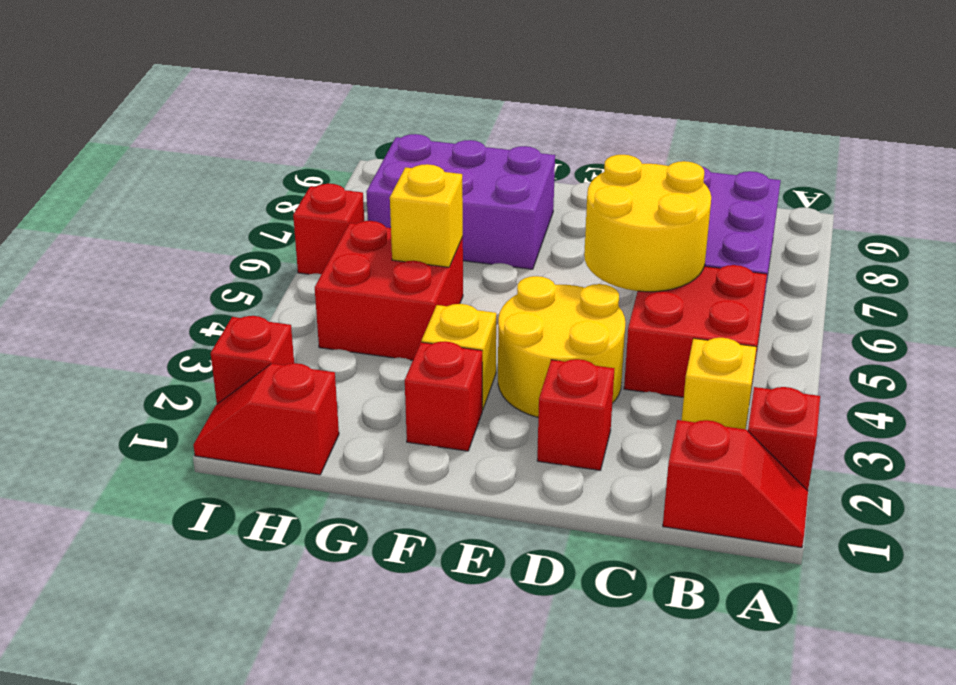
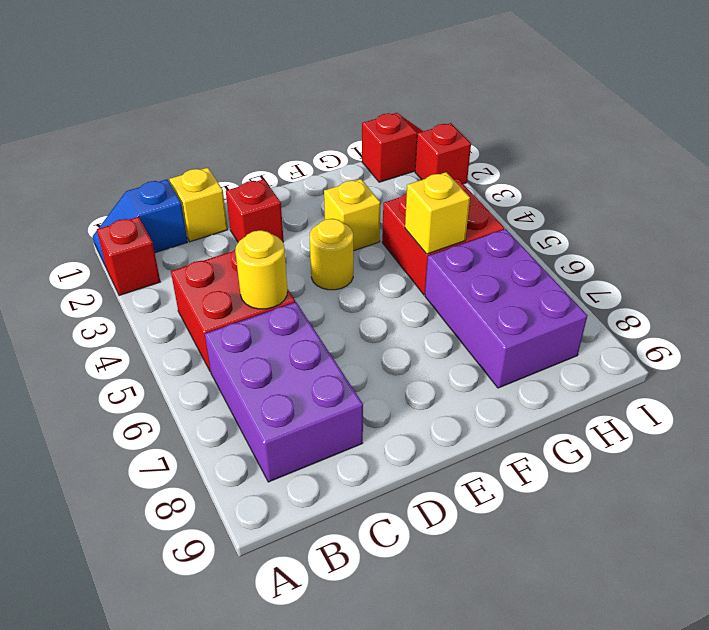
red 1x2 slope [663,420,808,548] -> blue 1x2 slope [93,179,188,266]
yellow 1x1 brick [682,338,756,429] -> yellow 1x1 brick moved to [169,168,228,242]
yellow 2x2 round brick [584,155,711,292] -> yellow 1x1 round brick [235,230,287,309]
yellow 2x2 round brick [498,276,625,417] -> yellow 1x1 round brick [310,219,353,290]
red 1x1 brick [405,341,482,451] -> none
purple 2x3 brick [366,134,555,269] -> purple 2x3 brick turned to [425,229,587,388]
red 1x1 brick [293,184,364,274] -> none

